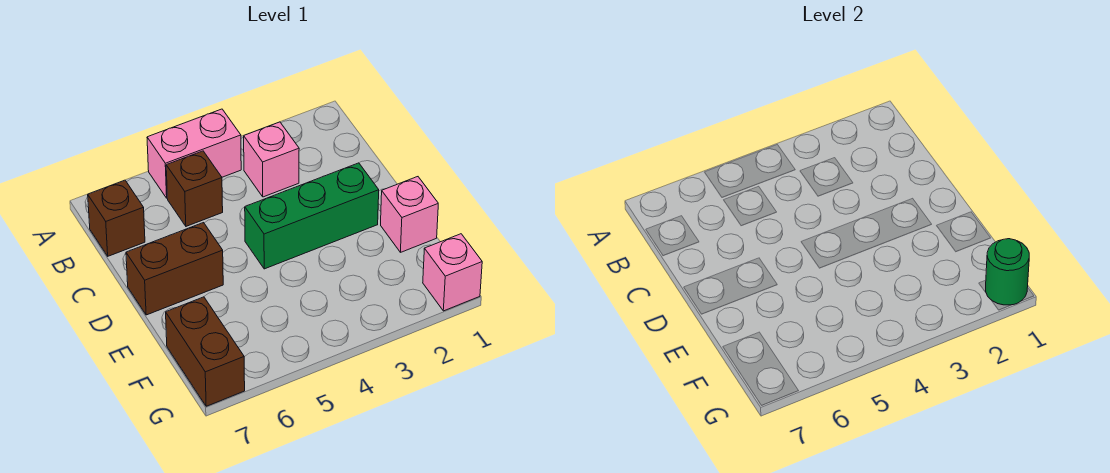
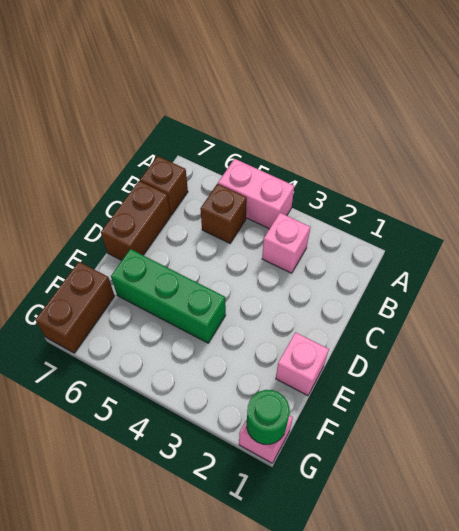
green 1x3 brick [245,163,379,269] -> green 1x3 brick moved to [111,249,226,343]
brown 1x2 brick [126,223,223,315] -> brown 1x2 brick turned to [101,181,171,260]

